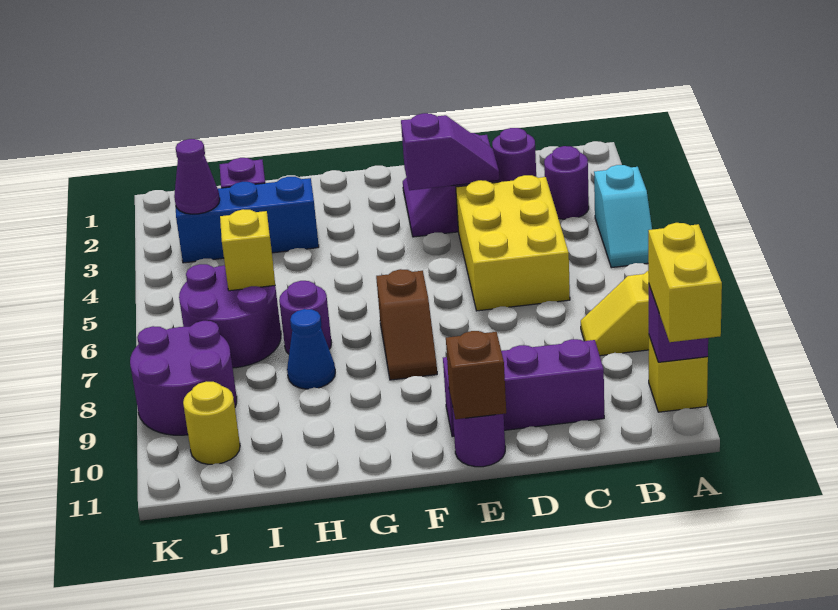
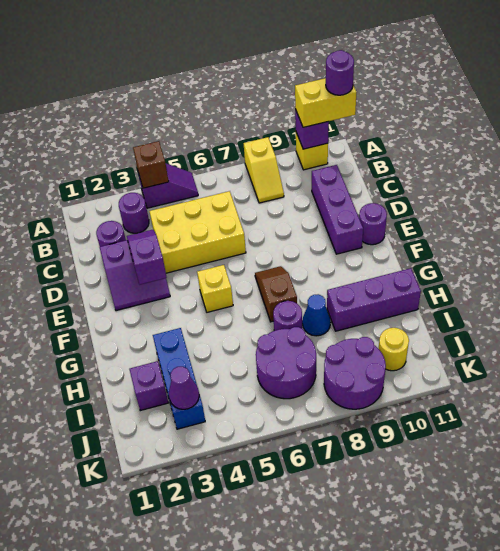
cyan 1x2 slope [594,165,652,268] -> purple 1x2 slope [138,163,198,208]
none -> purple 1x1 round brick [326,50,354,95]
brown 1x1 brick [446,331,506,419] -> brown 1x1 brick moved to [133,141,169,188]
brown 1x2 slope [376,269,437,380] -> brown 1x2 slope turned to [255,266,297,322]
none -> purple 1x3 brick [327,268,421,331]
yellow 1x1 brick [220,209,275,291] -> yellow 1x1 brick moved to [197,265,233,312]

